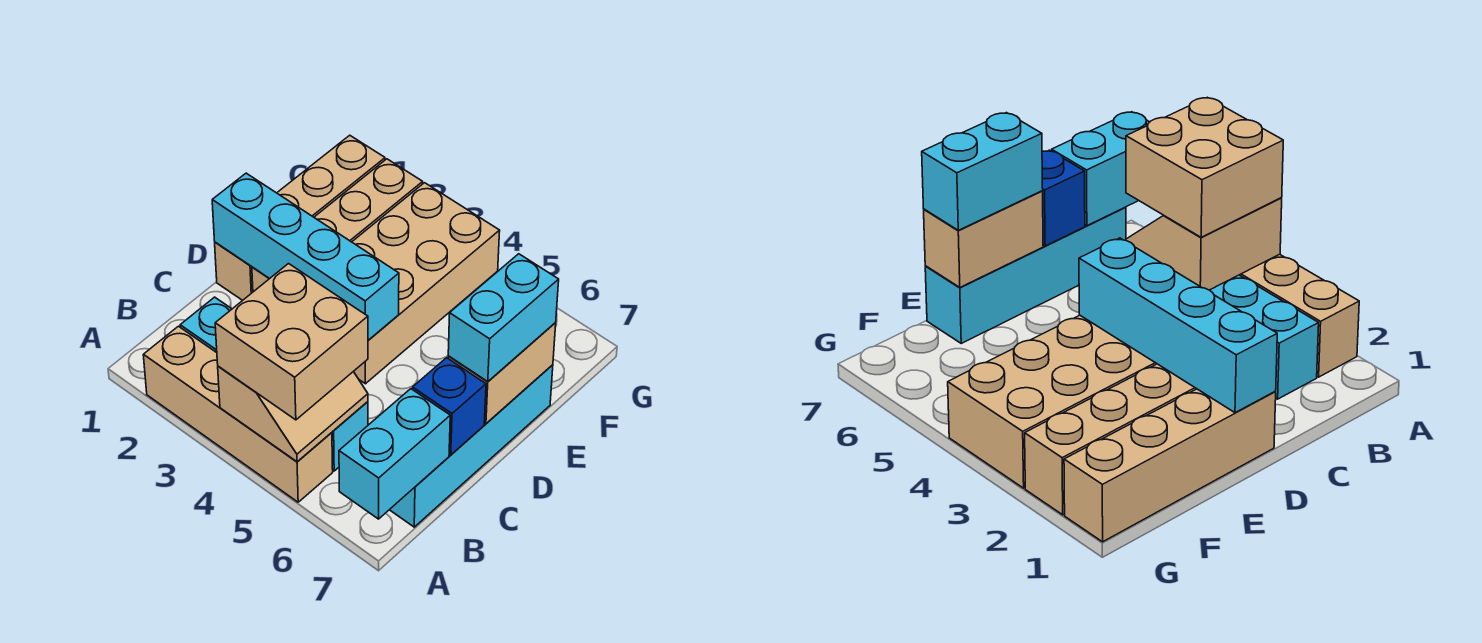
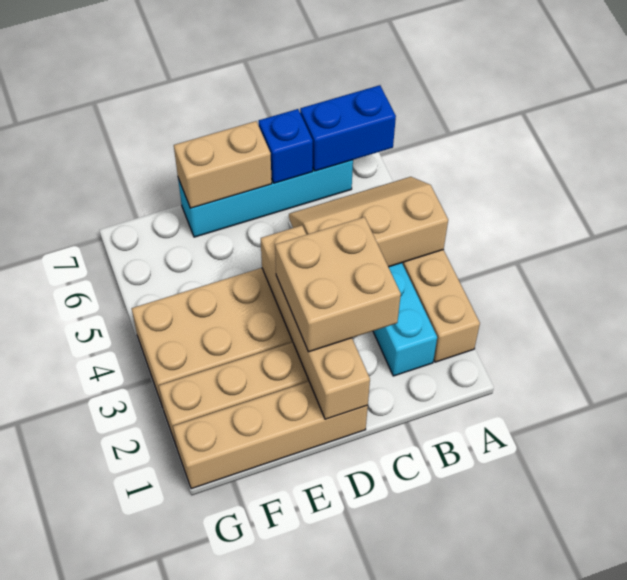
tan 2x2 slope [218,366,368,462] -> tan 2x3 slope [289,177,448,267]
tan 2x2 brick [215,264,368,420] -> tan 2x2 brick moved to [275,217,401,352]
cyan 1x2 brick [339,389,450,519] -> blue 1x2 brick [300,85,396,171]
cyan 1x4 brick [212,173,399,340] -> tan 1x4 brick [261,225,370,419]
cyan 1x2 brick [448,254,559,382] -> none

